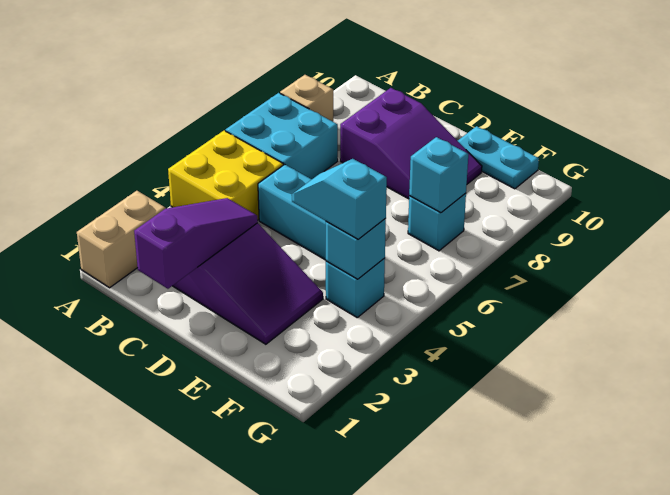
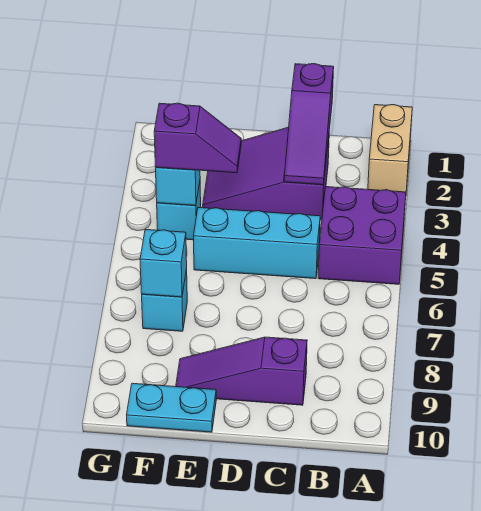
yellow 2x2 brick [168,131,283,220] -> purple 2x2 brick [318,187,406,284]
cyan 2x2 brick [225,93,338,179] -> none
tan 1x1 brick [280,75,333,122] -> none
purple 2x3 slope [340,88,482,199] -> purple 1x3 slope [176,337,307,405]
cyan 1x2 slope [292,159,387,239] -> purple 1x2 slope [154,103,241,173]

